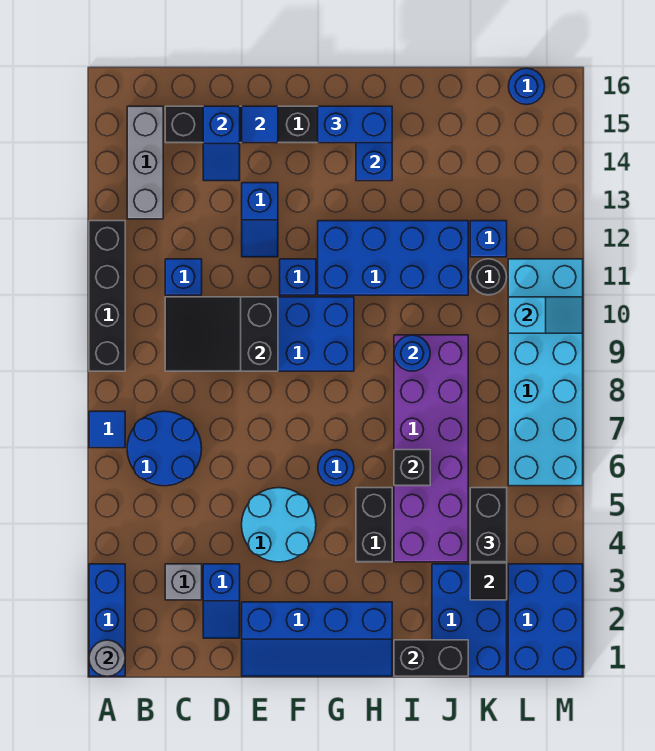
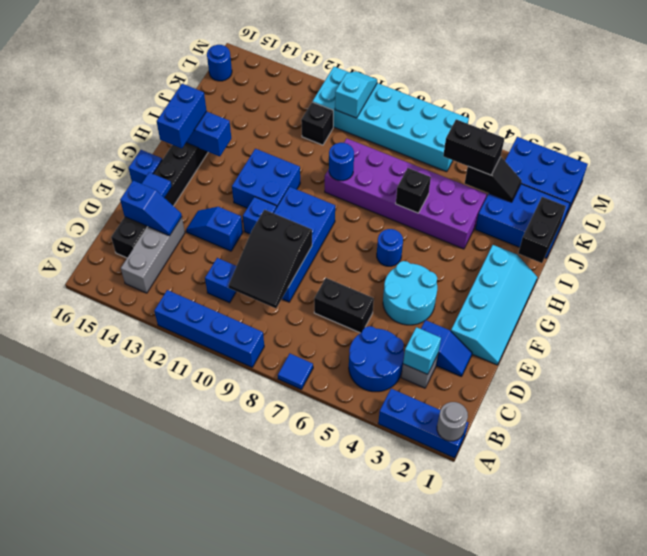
black 1x4 brick [89,221,125,371] -> blue 1x4 brick [154,290,264,367]
blue 2x2 round brick [127,411,202,486] -> blue 2x2 round brick moved to [349,326,404,392]
grey 1x3 brick [127,106,163,219] -> grey 1x3 brick turned to [121,217,185,293]
none -> cyan 1x1 brick [403,327,441,374]
blue 2x4 slope [242,602,392,676] -> cyan 2x4 slope [451,245,537,365]
blue 1x2 slope [242,183,278,257] -> blue 1x2 slope turned to [186,207,243,251]
blue 2x4 brick [318,221,468,295] -> blue 2x2 brick [232,149,300,208]
black 1x2 brick [356,488,392,562] -> black 1x2 brick moved to [314,278,374,333]
black 1x1 round brick [470,259,507,295] -> black 1x1 brick [301,102,333,145]
blue 1x1 brick [470,221,507,257] -> blue 1x1 brick moved to [129,150,162,184]

